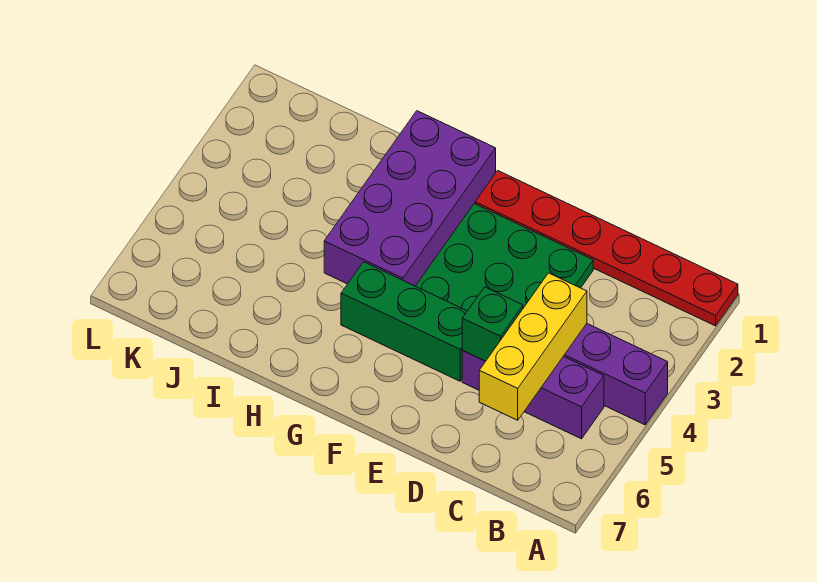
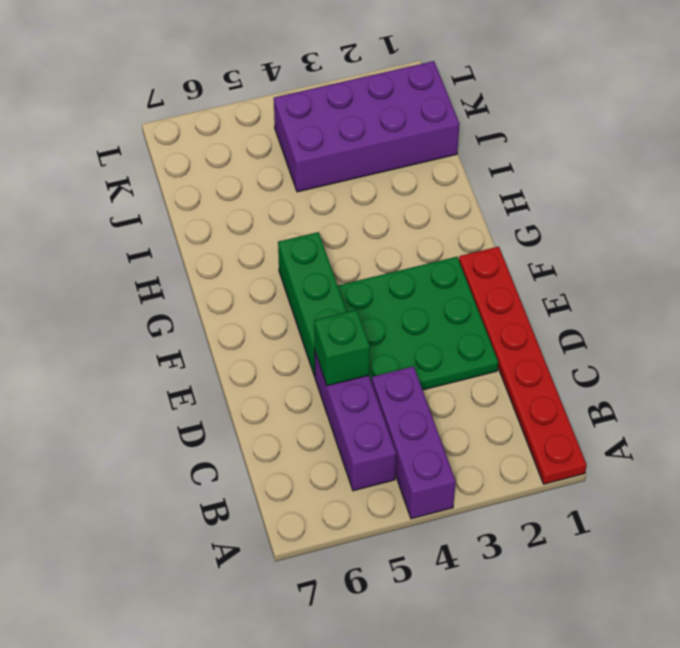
yellow 1x3 brick [479,273,587,420] -> none
purple 2x4 brick [324,111,496,286] -> purple 2x4 brick moved to [274,61,459,192]

